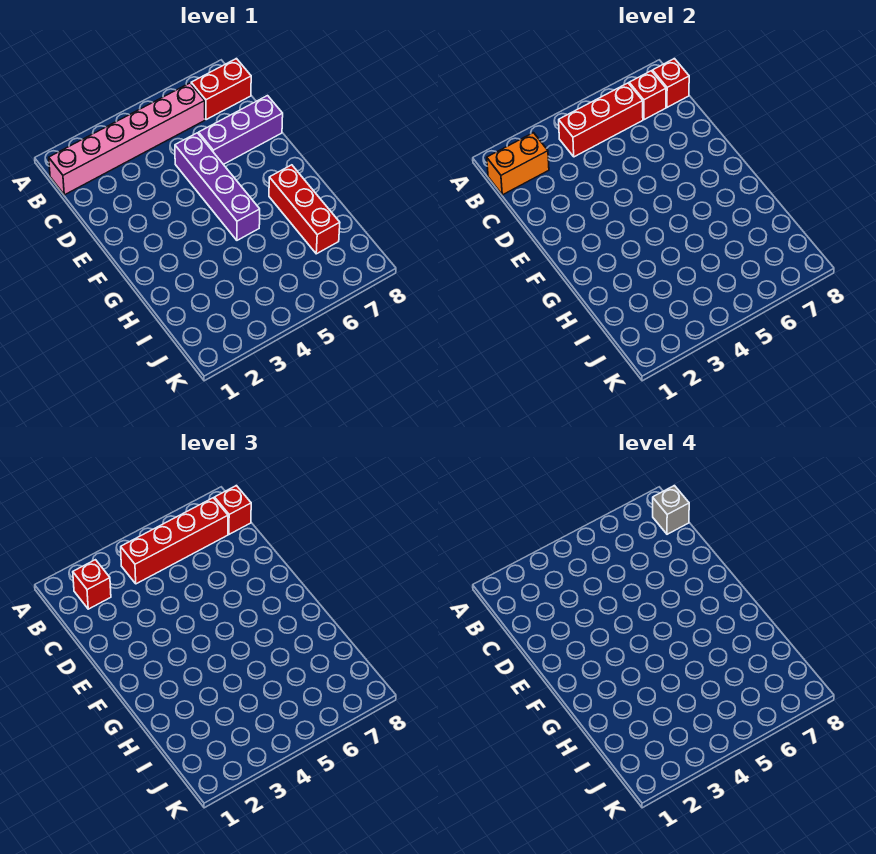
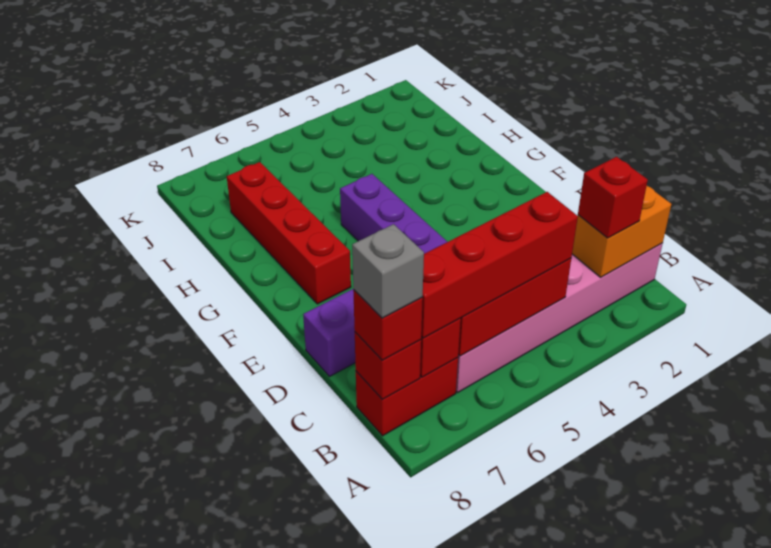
red 1x3 brick [269,165,340,254] -> red 1x4 brick [227,162,351,304]

